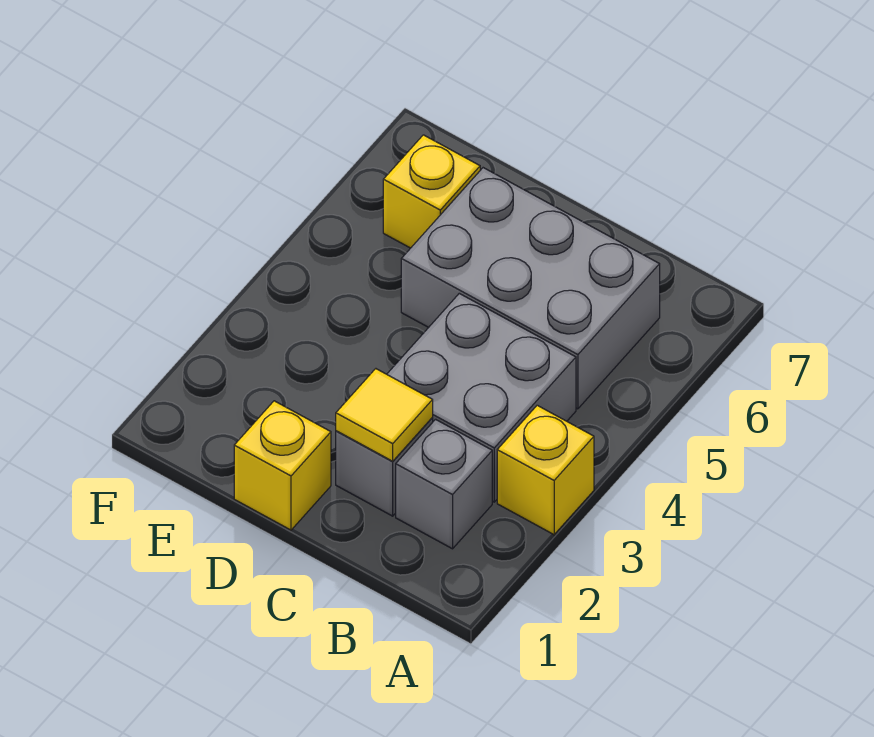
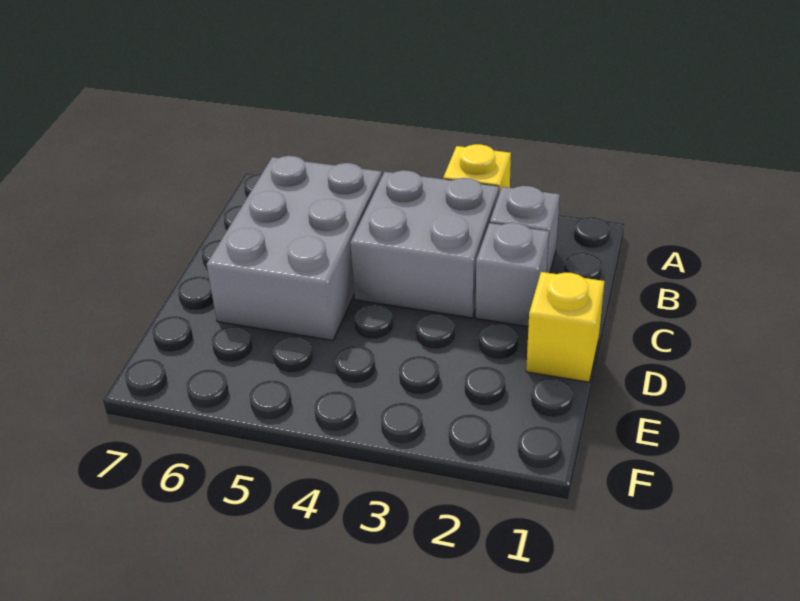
yellow 1x1 tile [336,369,433,461] -> none
yellow 1x1 brick [383,135,480,248] -> none

